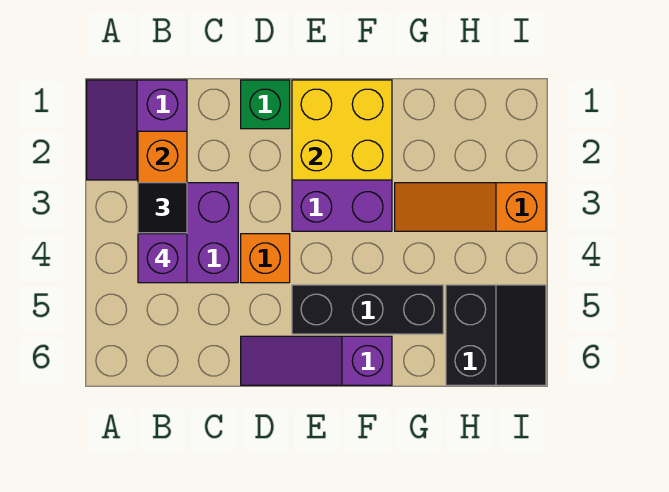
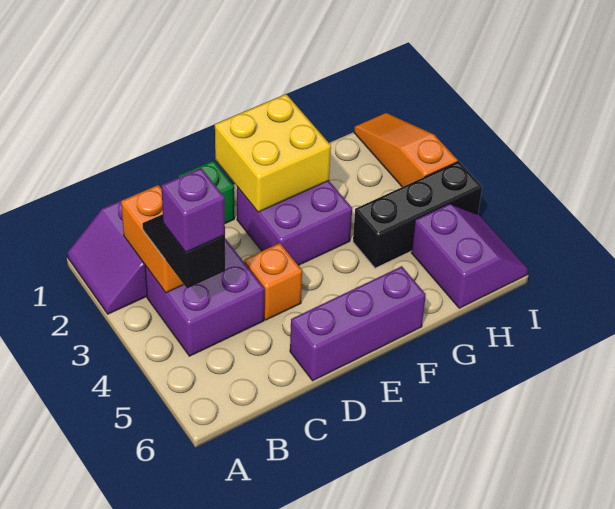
purple 1x3 slope [241,336,392,385] -> purple 1x3 brick [290,266,426,381]
black 1x3 brick [292,285,443,334] -> black 1x3 brick moved to [353,161,482,268]
orange 1x3 slope [395,183,546,231] -> orange 1x3 slope turned to [354,113,458,187]
black 2x2 slope [446,285,546,385] -> purple 2x2 slope [411,204,528,308]

